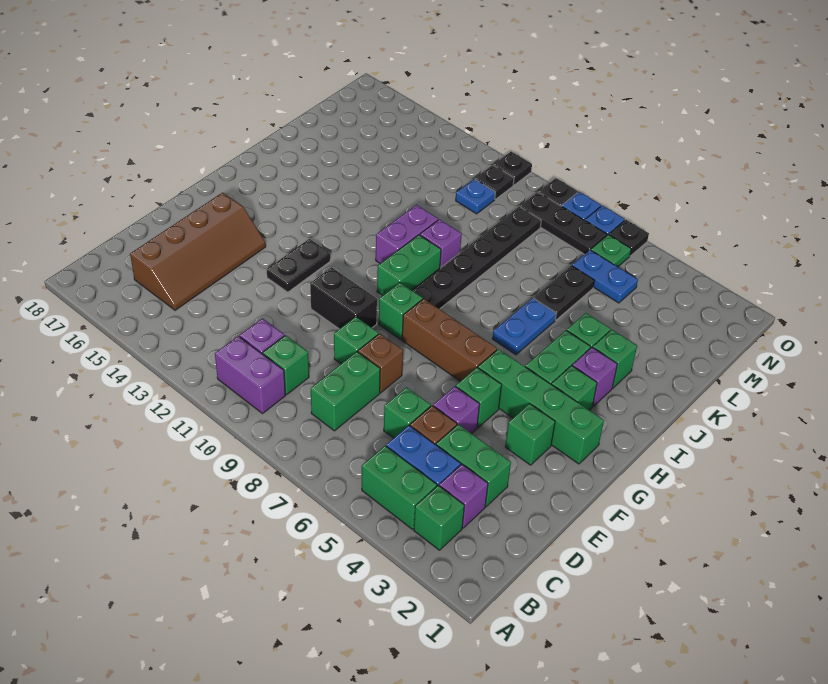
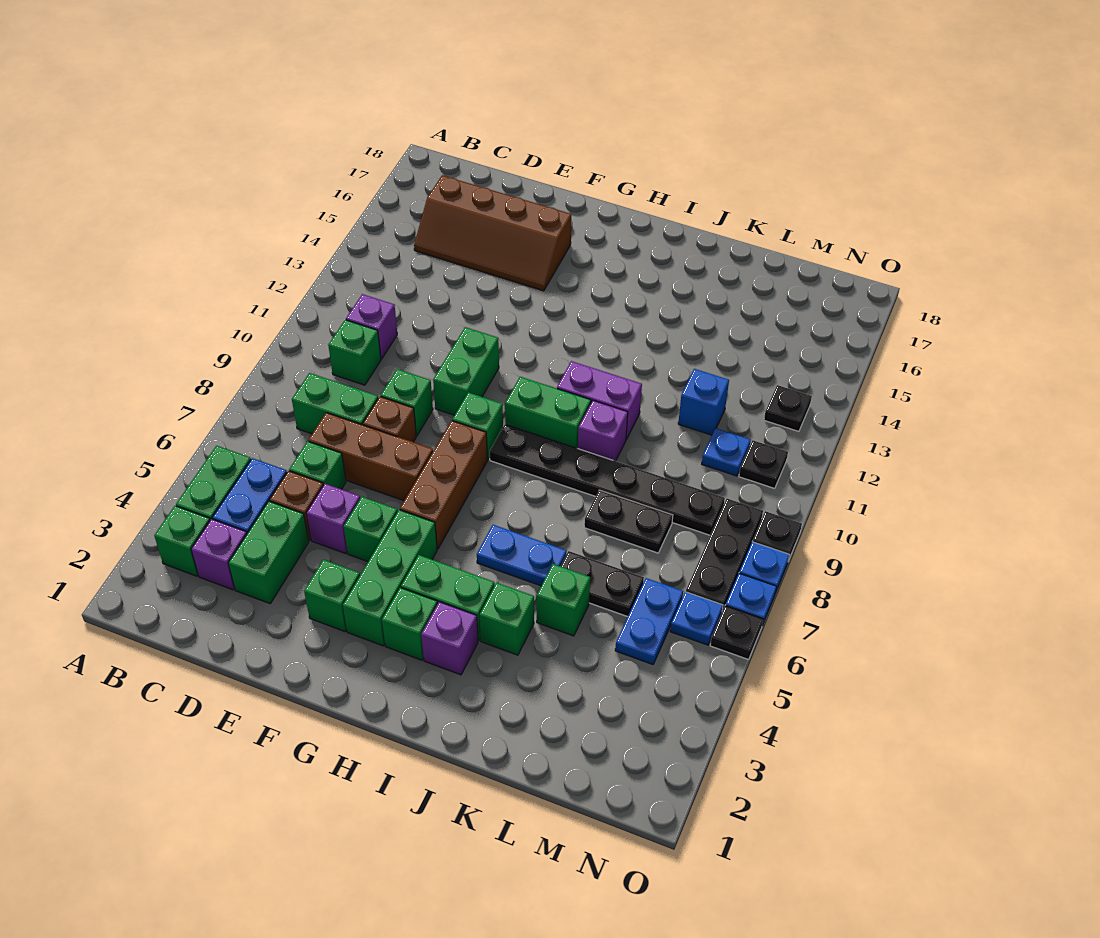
purple 1x2 brick [215,336,285,413] -> none
none -> brown 1x3 brick [308,413,433,501]
black 1x2 brick [310,267,377,329] -> green 1x2 brick [433,327,499,415]
black 1x2 plate [267,239,330,292] -> black 1x2 plate moved to [584,490,673,553]
green 1x4 brick [478,349,604,464] -> green 1x3 brick [343,510,437,646]
green 1x1 brick [593,330,637,388] -> green 1x1 brick moved to [537,564,590,636]
none -> blue 1x1 brick [678,369,729,435]
green 1x1 plate [591,235,631,267] -> blue 1x1 plate [670,592,723,645]
black 1x1 plate [494,152,532,185] -> black 1x1 plate moved to [764,385,812,431]

